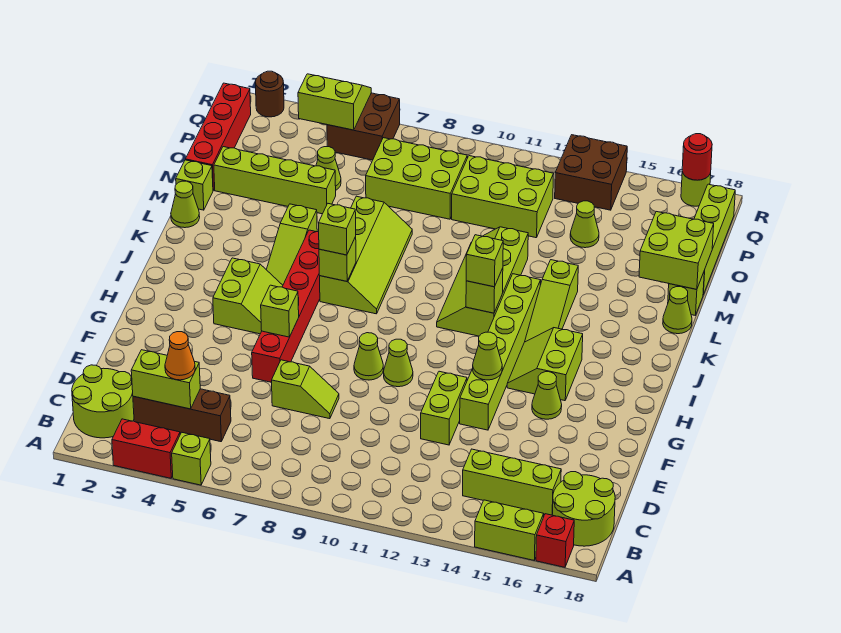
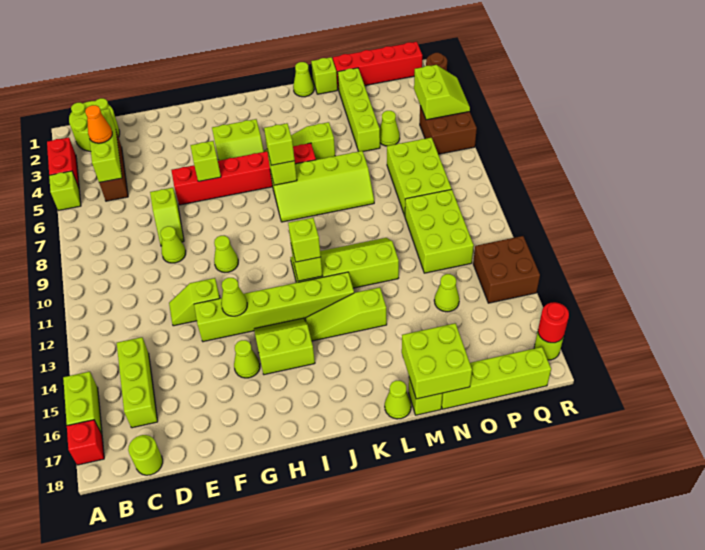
lime 2x2 round brick [552,472,615,546] -> lime 1x1 round brick [128,435,163,475]
lime 1x2 brick [131,350,200,409] -> lime 1x3 brick [90,109,122,182]
lime 1x2 brick [421,371,467,445] -> lime 1x2 slope [169,278,220,326]
lime 1x1 cone [354,333,383,380] -> lime 1x1 cone moved to [160,226,186,263]

